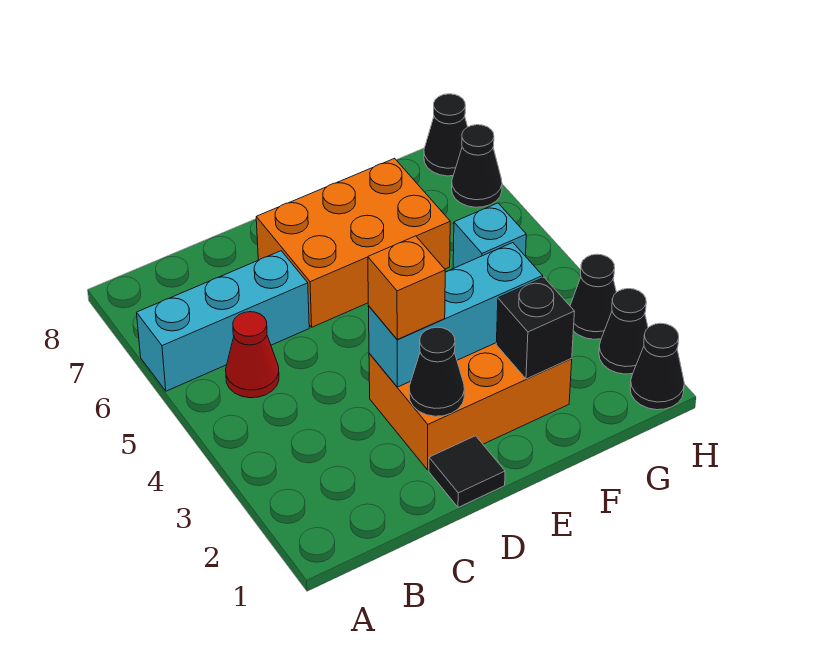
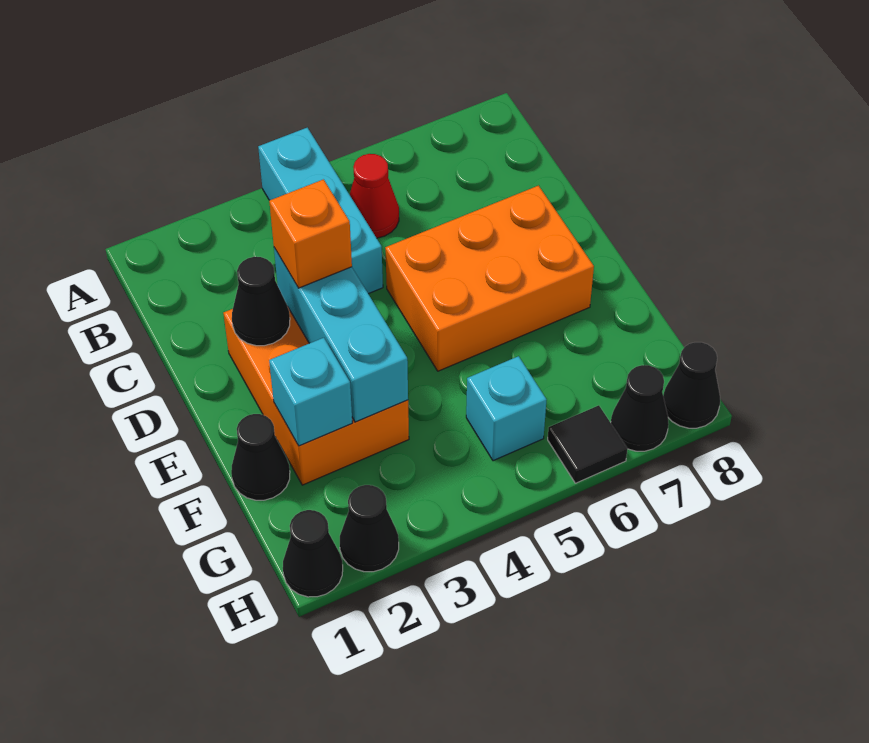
cyan 1x3 brick [137,251,309,391] -> cyan 1x3 brick moved to [258,128,383,294]
black 1x1 tile [429,436,505,507] -> black 1x1 tile moved to [548,405,627,483]
orange 2x3 brick [256,158,450,327] -> orange 2x3 brick turned to [385,186,594,371]
black 1x1 brick [496,278,574,379] -> cyan 1x1 brick [269,338,352,446]
black 1x1 cone [570,254,616,339] -> black 1x1 cone moved to [231,414,290,500]

